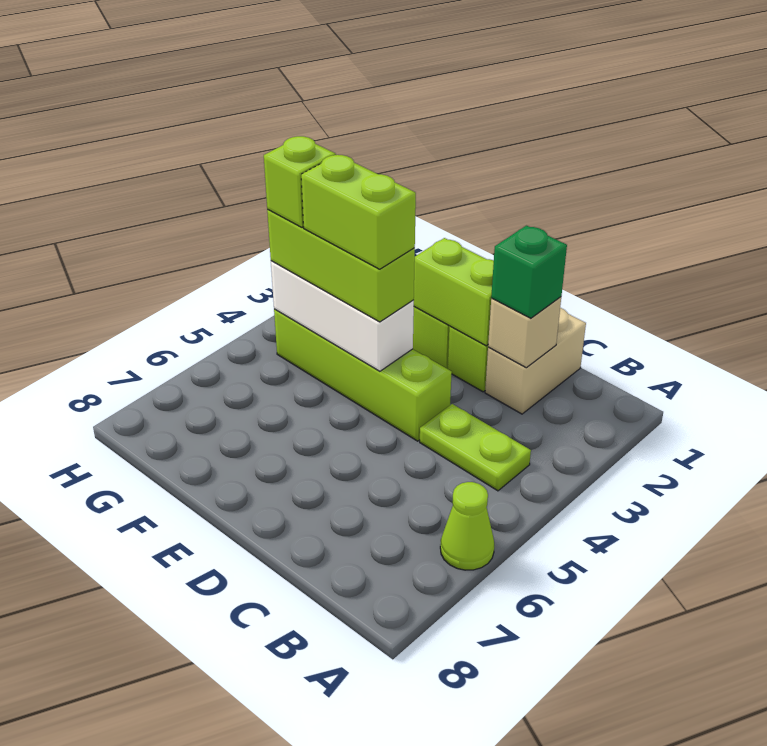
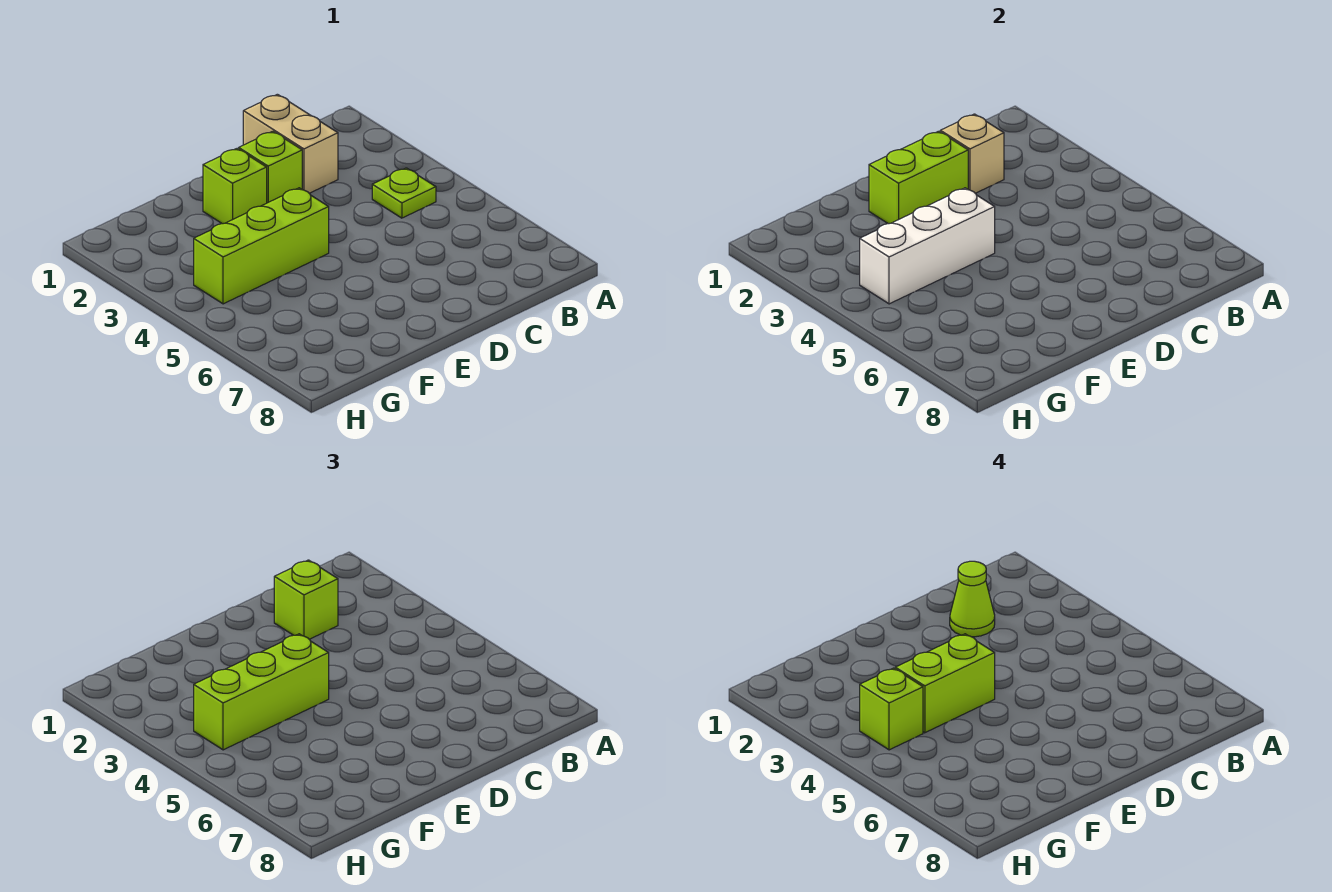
lime 1x1 cone [440,482,494,570] -> lime 1x1 cone moved to [950,561,995,637]
lime 1x2 plate [420,404,531,491] -> lime 1x1 plate [372,168,436,218]
green 1x1 brick [491,226,567,318] -> lime 1x1 brick [274,560,338,639]
lime 1x4 brick [274,309,452,441] -> lime 1x3 brick [194,188,329,304]

